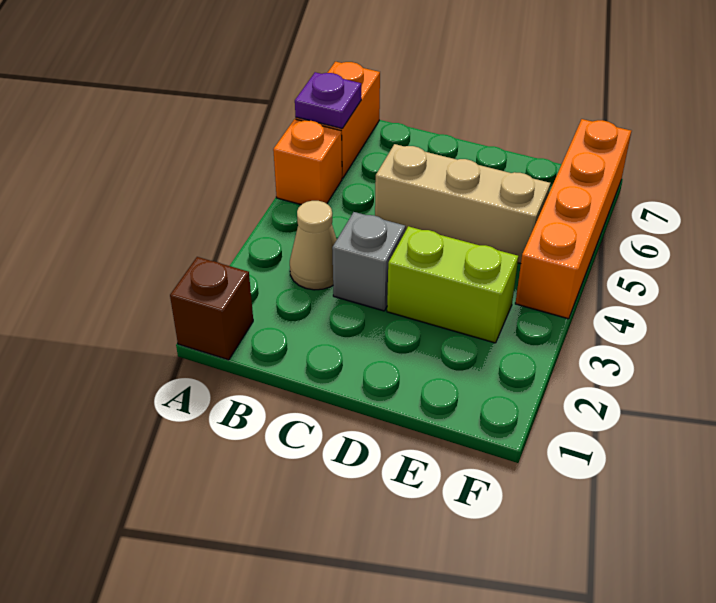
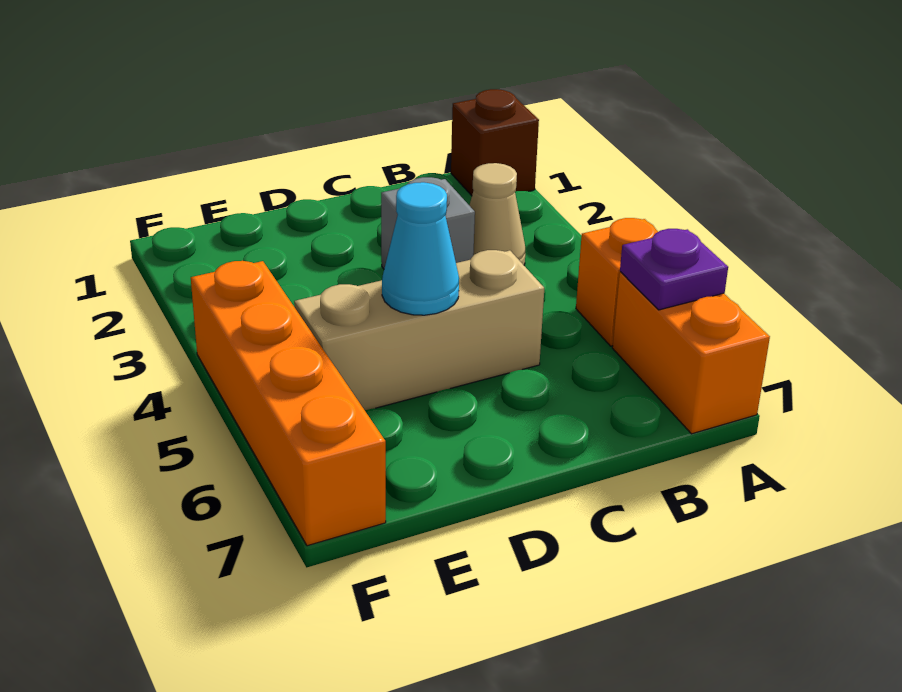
lime 1x2 brick [387,226,518,343] -> none
none -> cyan 1x1 cone [382,182,459,315]

